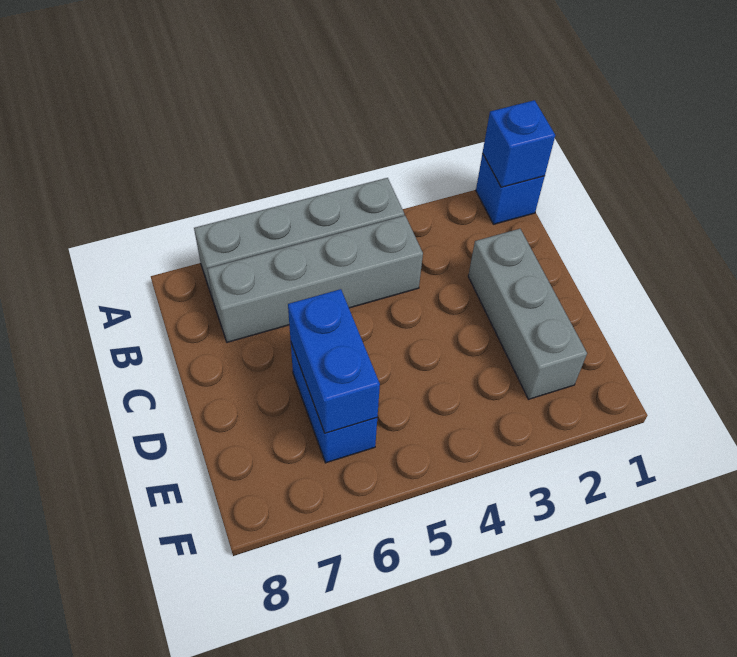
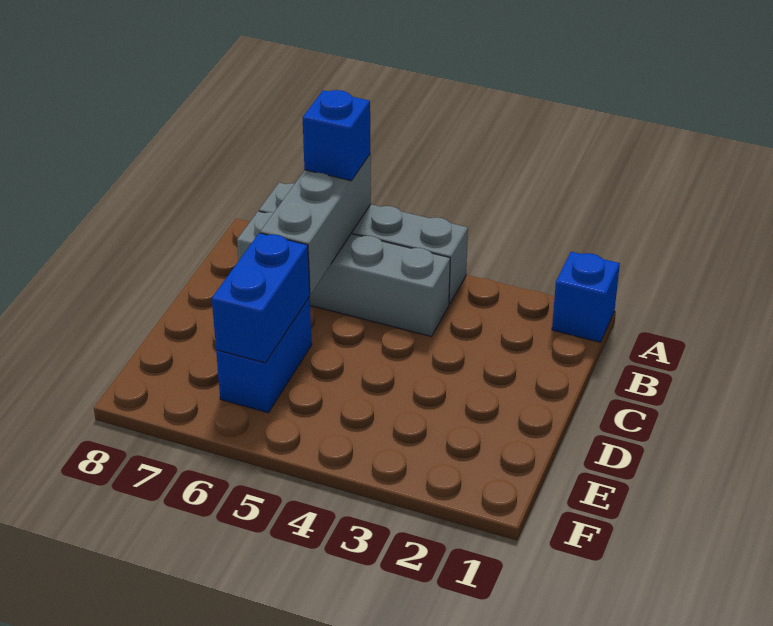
blue 1x1 brick [483,100,555,187] -> blue 1x1 brick moved to [303,90,370,181]
grey 1x3 brick [468,229,587,399] -> grey 1x3 brick moved to [260,155,371,294]

